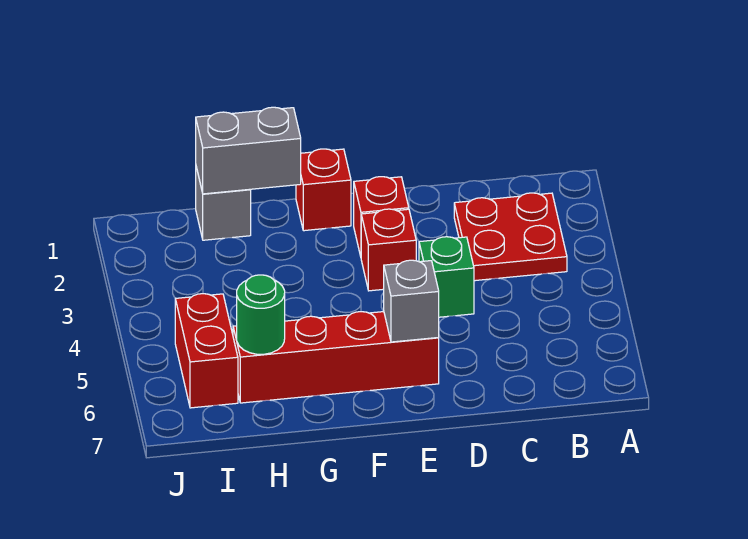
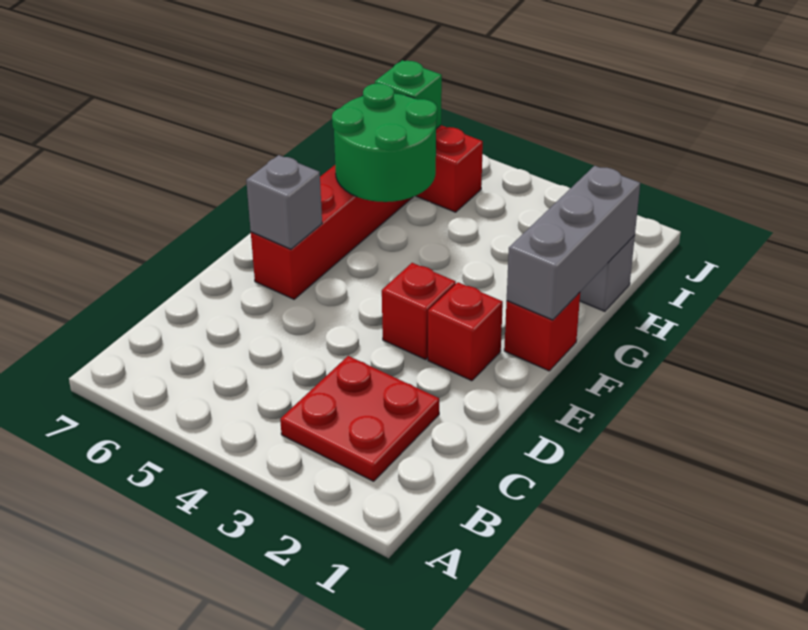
green 1x1 brick [419,237,474,317] -> green 1x1 brick moved to [375,60,442,129]
grey 1x2 brick [196,107,301,194] -> grey 1x3 brick [507,166,640,320]
green 1x1 round brick [237,275,285,354] -> green 2x2 round brick [332,83,437,202]

